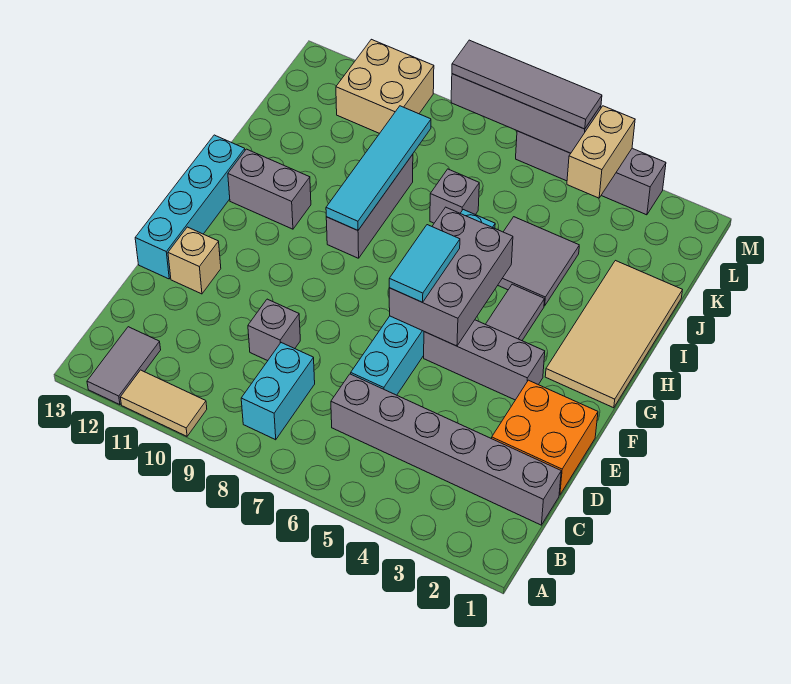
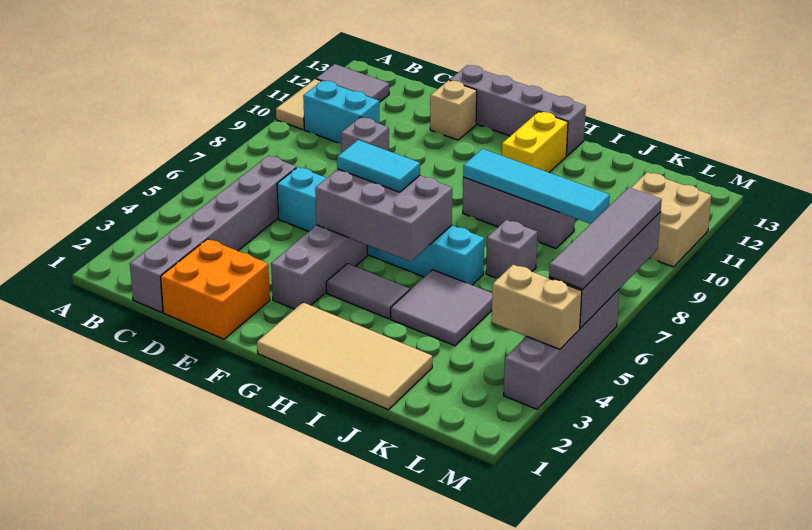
cyan 1x2 brick [241,343,315,440] -> cyan 1x2 brick moved to [303,81,379,143]
cyan 1x4 brick [135,135,245,279] -> grey 1x4 brick [450,65,586,156]
grey 1x2 brick [228,149,311,229] -> yellow 1x2 brick [502,112,568,172]

